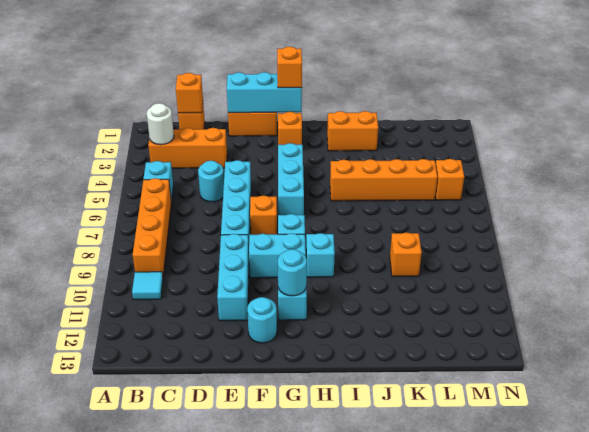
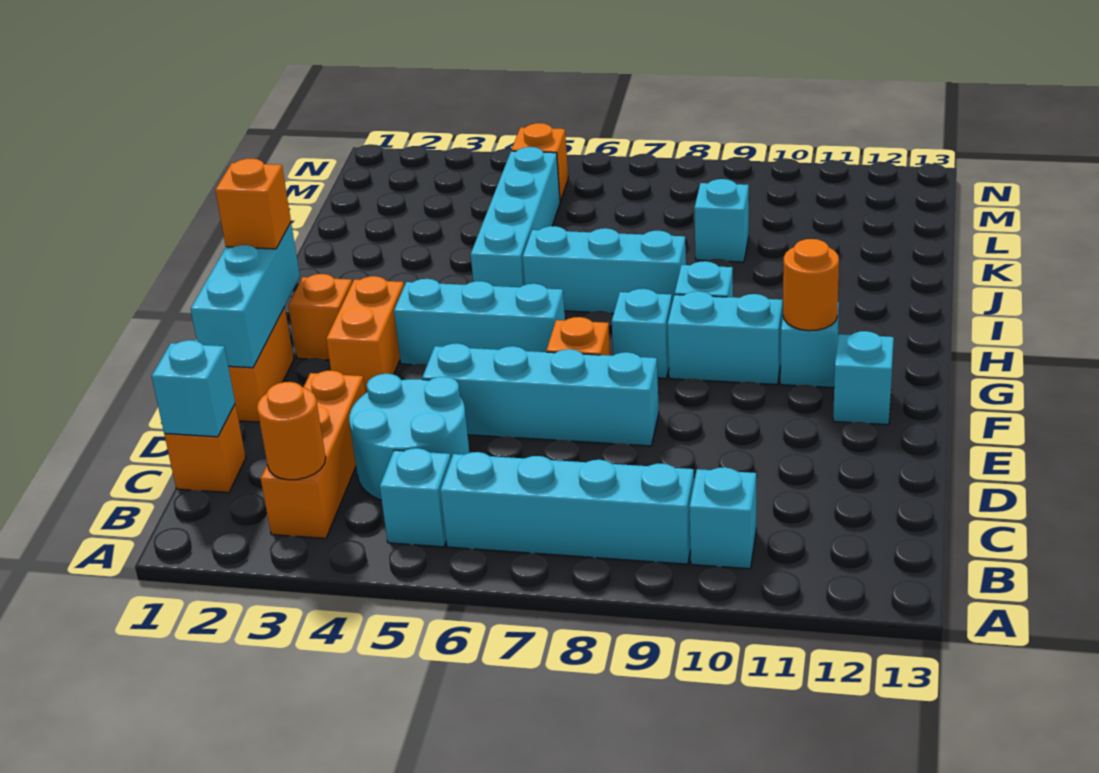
white 1x1 round brick [147,103,174,145] -> orange 1x1 round brick [257,382,326,480]
orange 1x4 brick [133,178,172,276] -> cyan 1x4 brick [440,452,694,564]
cyan 1x1 tile [132,272,163,300] -> cyan 1x1 brick [689,467,756,569]
orange 1x1 brick [176,73,203,113] -> cyan 1x1 brick [152,340,235,437]
cyan 1x1 round brick [198,161,224,202] -> cyan 2x2 round brick [349,374,470,500]
cyan 1x3 brick [217,234,249,321] -> cyan 1x3 brick moved to [523,226,686,313]
cyan 1x2 brick [249,233,306,278] -> cyan 1x2 brick turned to [667,291,783,384]
cyan 1x1 round brick [247,297,277,343] -> cyan 1x1 brick [833,331,894,425]
cyan 1x1 round brick [278,249,307,296] -> orange 1x1 round brick [783,239,839,331]
orange 1x2 brick [327,111,378,151] -> orange 1x2 brick moved to [326,276,404,393]
orange 1x4 brick [330,159,438,201] -> cyan 1x4 brick [471,147,560,287]
orange 1x1 brick [390,233,422,277] -> cyan 1x1 brick [694,179,749,262]

